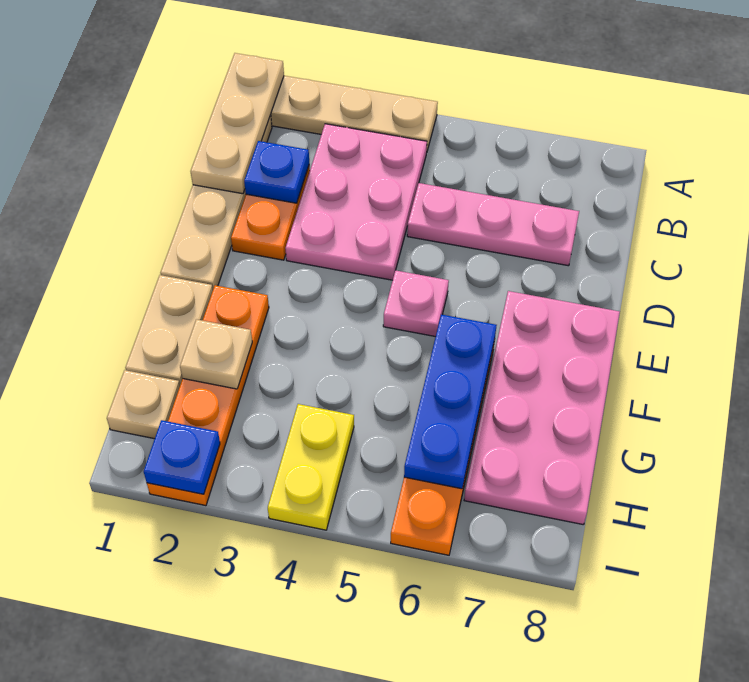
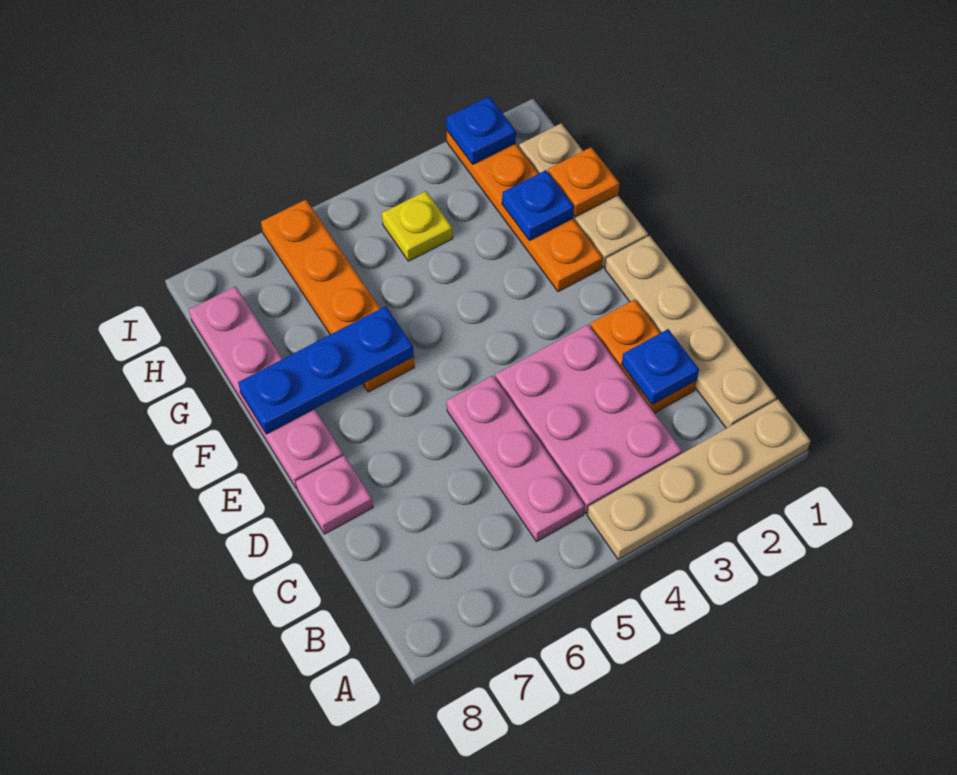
tan 1x3 plate [191,53,284,194] -> none
pink 1x3 plate [407,183,579,266] -> pink 1x3 plate turned to [447,376,585,541]
pink 1x1 plate [383,270,449,337] -> pink 1x1 plate moved to [296,455,373,534]
pink 2x4 plate [464,291,620,525] -> pink 1x4 plate [189,286,343,489]
blue 1x3 plate [404,314,497,489] -> blue 1x3 plate turned to [238,306,414,434]
none -> orange 1x1 plate [548,147,619,217]
tan 1x1 plate [180,319,252,389] -> blue 1x1 plate [502,170,574,241]
yellow 1x2 plate [268,404,354,530] -> yellow 1x1 plate [382,191,453,261]

